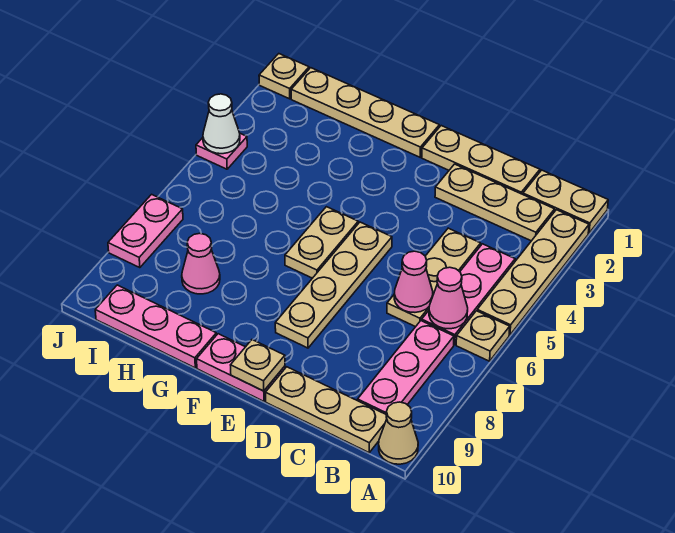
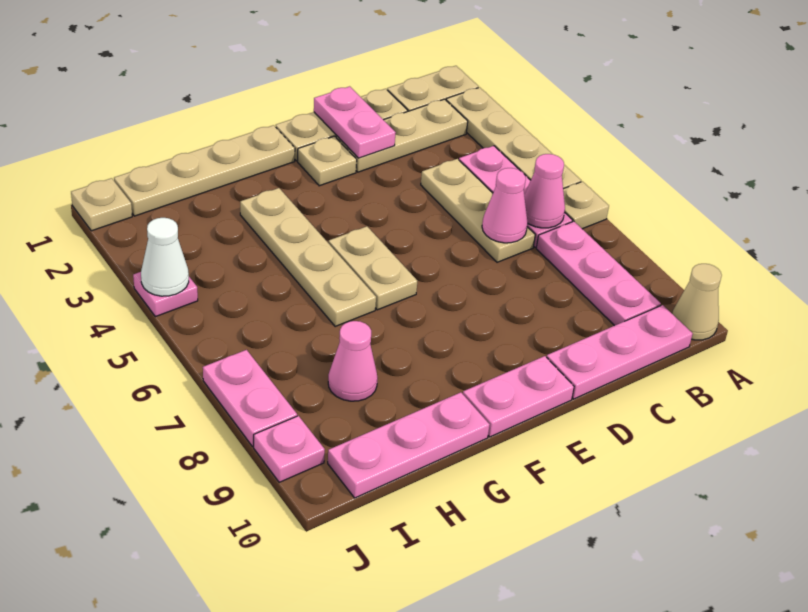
tan 1x3 plate [266,367,387,453] -> pink 1x3 plate [547,305,693,399]
none -> pink 1x2 plate [314,86,396,158]
tan 1x4 plate [275,222,392,348] -> tan 1x4 plate moved to [240,188,376,326]
tan 1x1 plate [231,340,285,391] -> tan 1x1 plate moved to [298,136,357,186]
none -> pink 1x1 plate [254,416,325,482]

